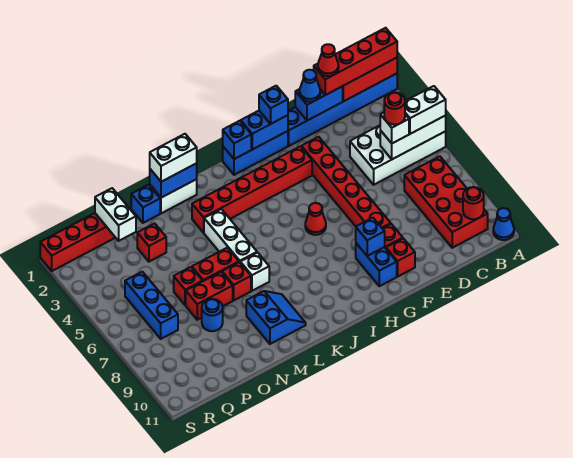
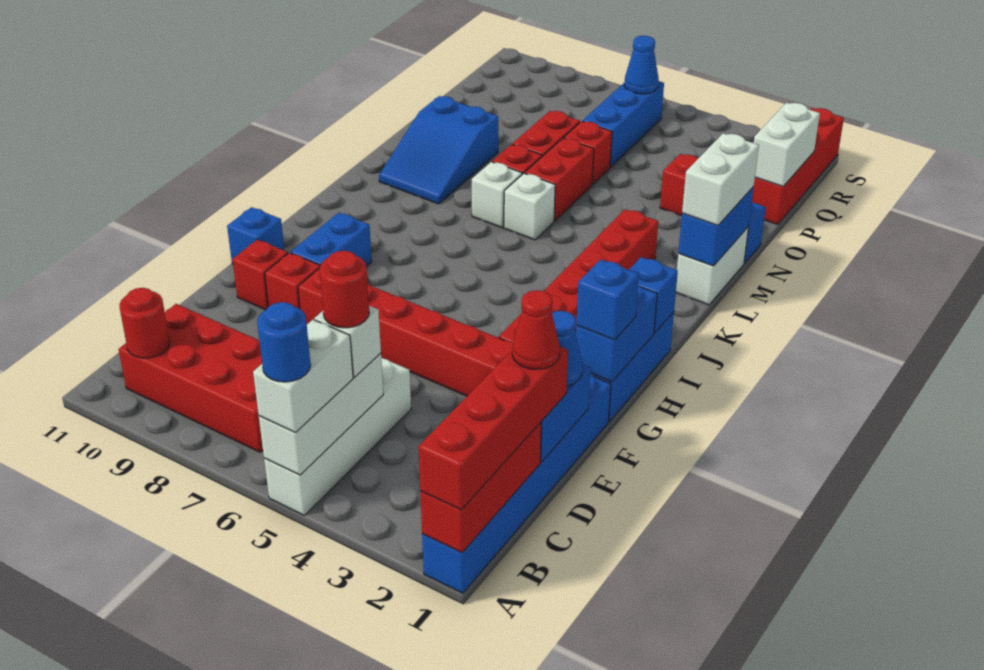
white 2x4 brick [350,125,446,185] -> white 1x4 brick [264,358,411,515]
blue 1x1 cone [493,208,514,240] -> blue 1x1 cone moved to [624,36,659,94]
blue 1x2 brick [356,243,397,286] -> blue 1x2 brick turned to [291,213,372,267]
blue 1x1 brick [356,218,385,256] -> blue 1x1 brick moved to [227,207,284,264]
red 1x1 cone [305,203,326,235] -> none
white 1x3 brick [204,209,257,262] -> white 1x1 brick [504,173,555,240]
blue 2x2 slope [246,291,306,344] -> blue 2x3 slope [379,96,498,204]
blue 1x1 round brick [202,299,223,331] -> blue 1x1 round brick moved to [257,302,311,382]
white 1x2 brick [95,188,136,241] -> white 1x2 brick turned to [754,103,820,186]
blue 1x3 brick [125,272,178,339] -> blue 1x3 brick turned to [582,81,664,167]

